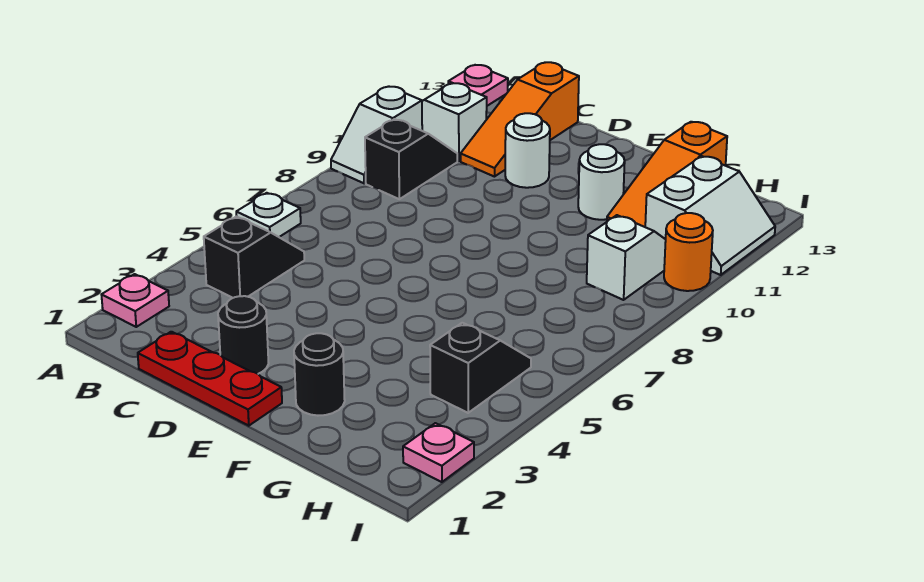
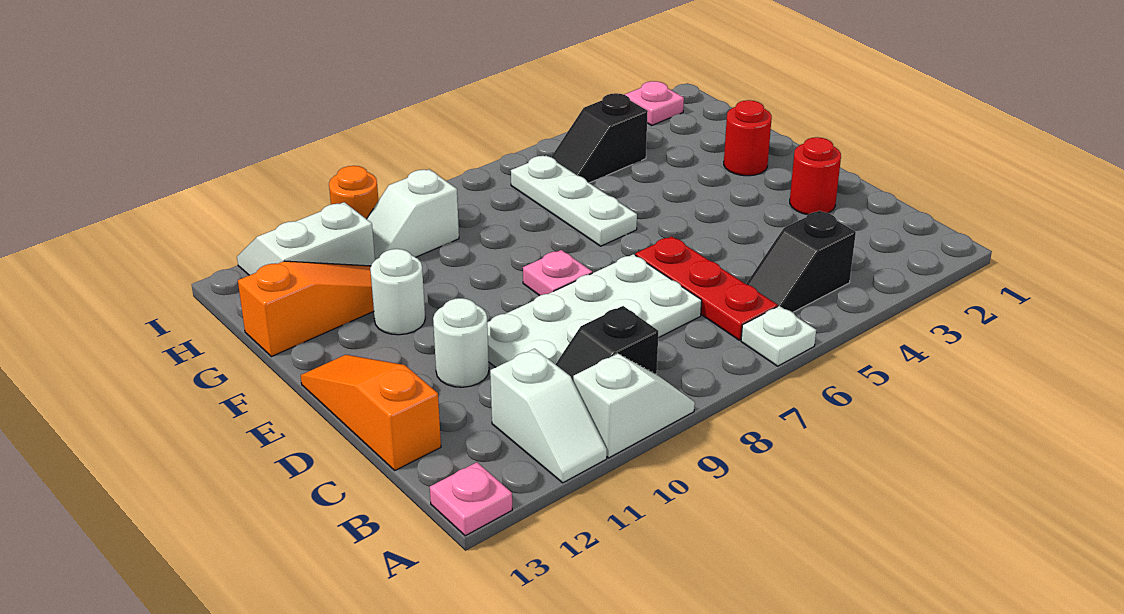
pink 1x1 plate [102,274,169,327] -> pink 1x1 plate moved to [523,250,592,296]
red 1x3 plate [138,332,282,426] -> red 1x3 plate moved to [635,236,777,340]
none -> white 2x4 plate [487,254,702,367]
orange 1x3 slope [461,62,579,177] -> orange 1x3 slope turned to [301,355,441,470]
black 1x1 round brick [218,296,269,374] -> red 1x1 round brick [790,137,841,215]
black 1x1 round brick [294,333,345,416] -> red 1x1 round brick [724,100,772,176]
none -> white 1x3 plate [511,156,637,246]

